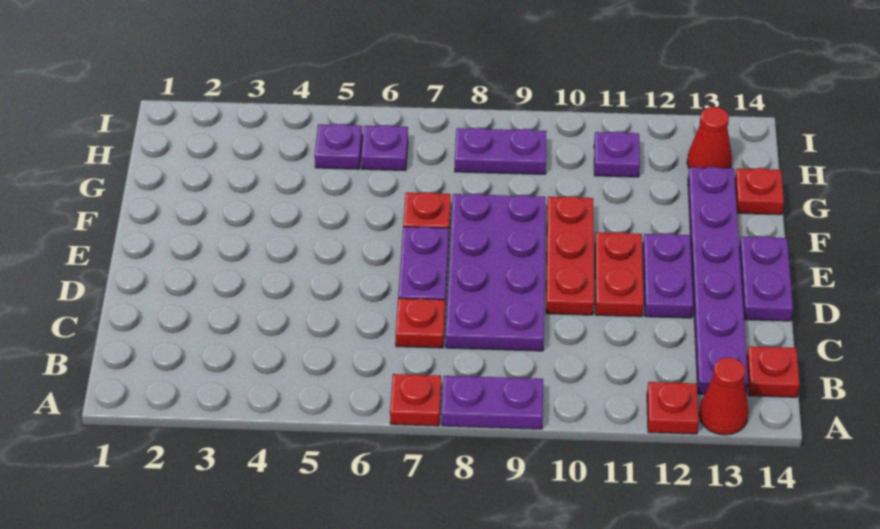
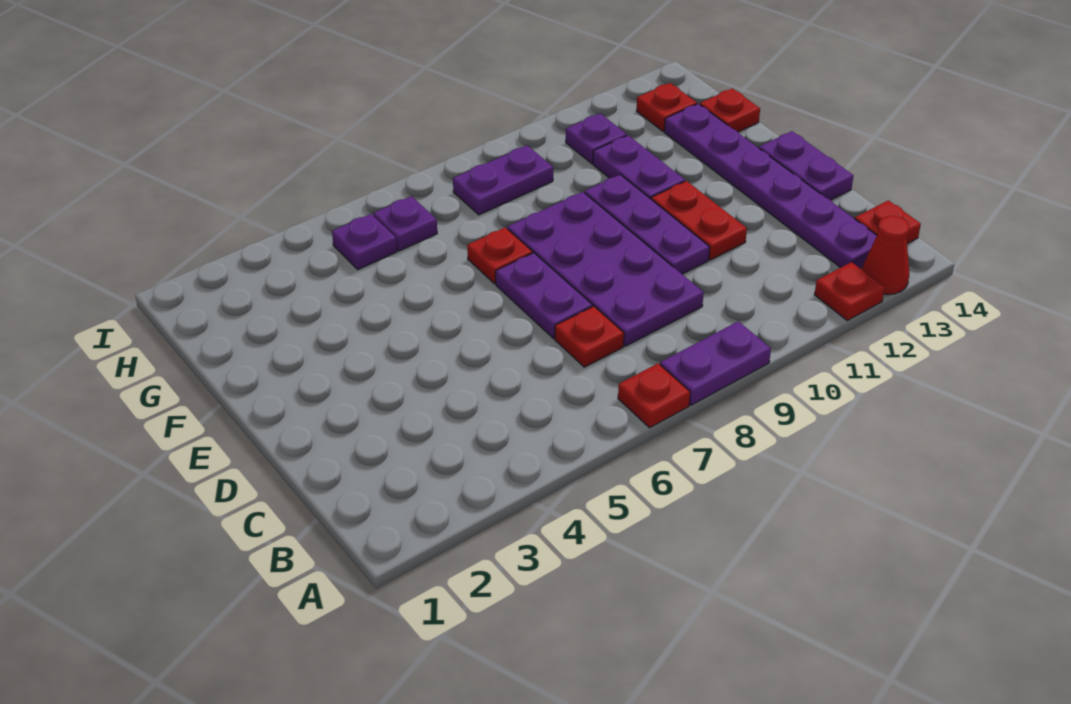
red 1x3 plate [546,196,594,315] -> purple 1x3 plate [585,175,710,274]
purple 1x2 plate [643,234,693,318] -> purple 1x2 plate moved to [593,135,685,199]
red 1x1 cone [687,107,732,168] -> red 1x1 plate [637,83,697,131]

